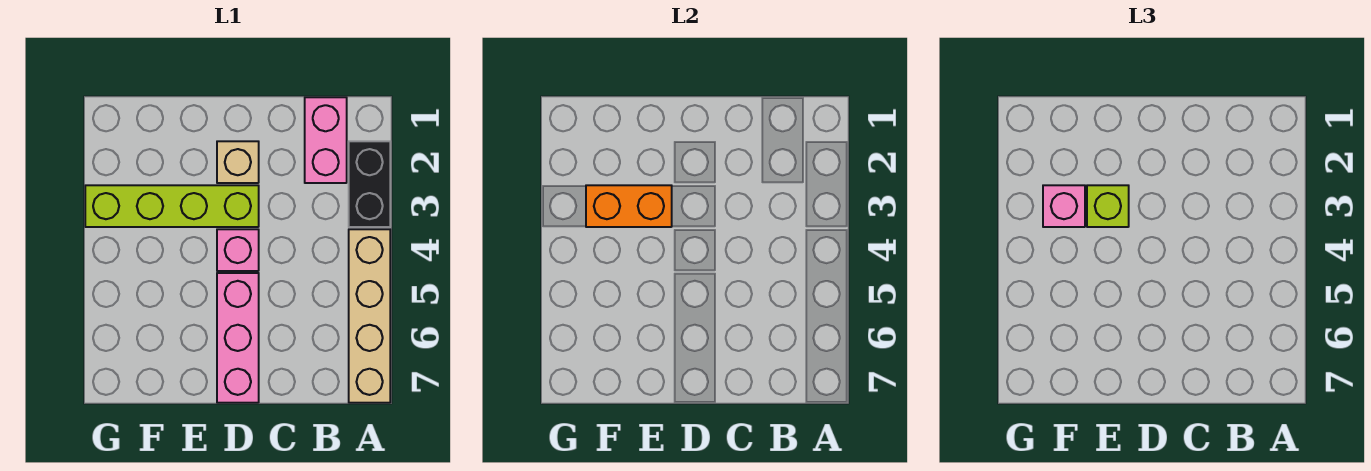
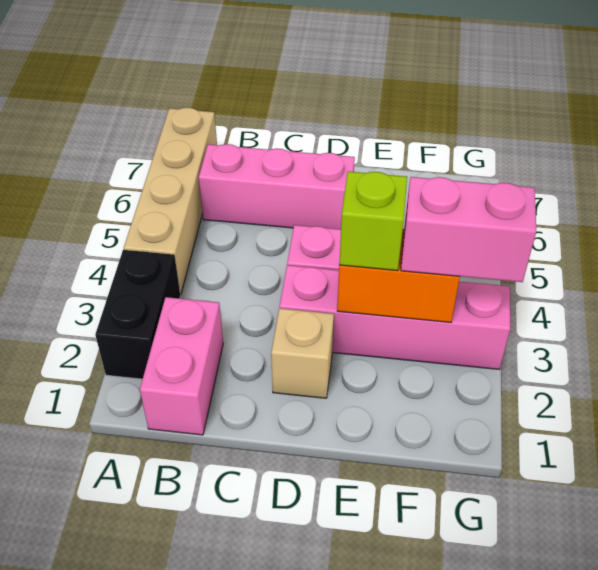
lime 1x4 brick [85,185,259,227] -> pink 1x4 brick [280,265,510,369]
pink 1x3 brick [217,273,259,403] -> pink 1x3 brick turned to [199,144,355,229]
pink 1x1 brick [1043,185,1085,227] -> pink 1x2 brick [401,177,536,282]

